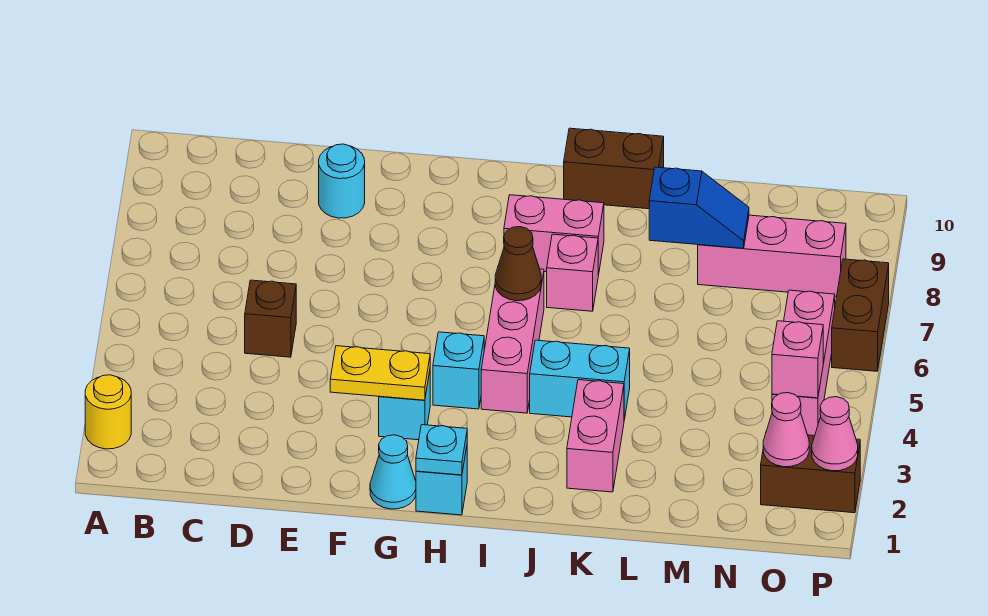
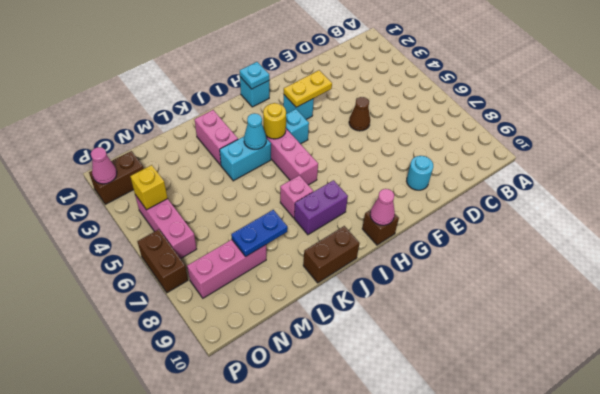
yellow 1x1 round brick [85,375,131,449] -> yellow 1x1 round brick moved to [263,103,286,139]
brown 1x1 brick [245,280,296,357] -> brown 1x1 brick moved to [362,210,399,245]
cyan 1x1 cone [370,435,416,509] -> cyan 1x1 cone moved to [244,113,266,149]
brown 1x1 cone [495,227,541,301] -> brown 1x1 cone moved to [349,97,370,131]
pink 1x2 brick [504,195,604,276] -> purple 1x2 brick [294,180,348,235]
blue 1x2 slope [649,167,749,248] -> blue 1x2 plate [231,210,288,257]
pink 1x1 cone [763,393,809,467] -> pink 1x1 cone moved to [370,189,395,225]
pink 1x1 brick [772,321,823,398] -> yellow 1x1 brick [130,165,168,210]

